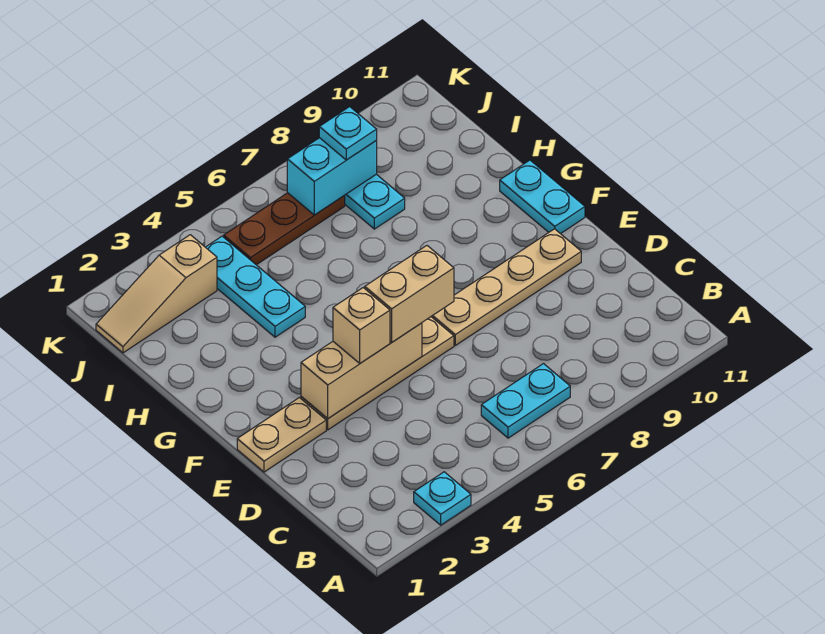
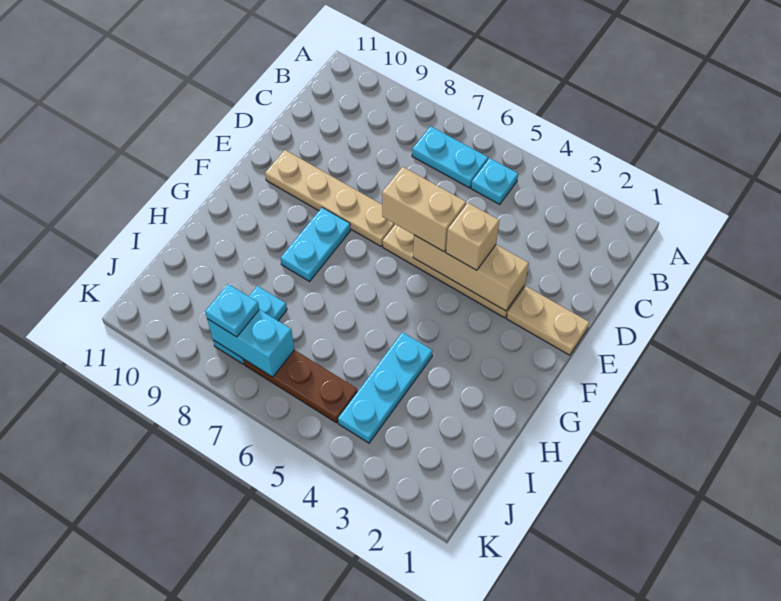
cyan 1x1 plate [414,472,471,525] -> cyan 1x1 plate moved to [471,158,518,204]
cyan 1x2 plate [500,160,585,234] -> cyan 1x2 plate moved to [281,208,350,281]
tan 1x3 slope [96,235,217,353] -> none

